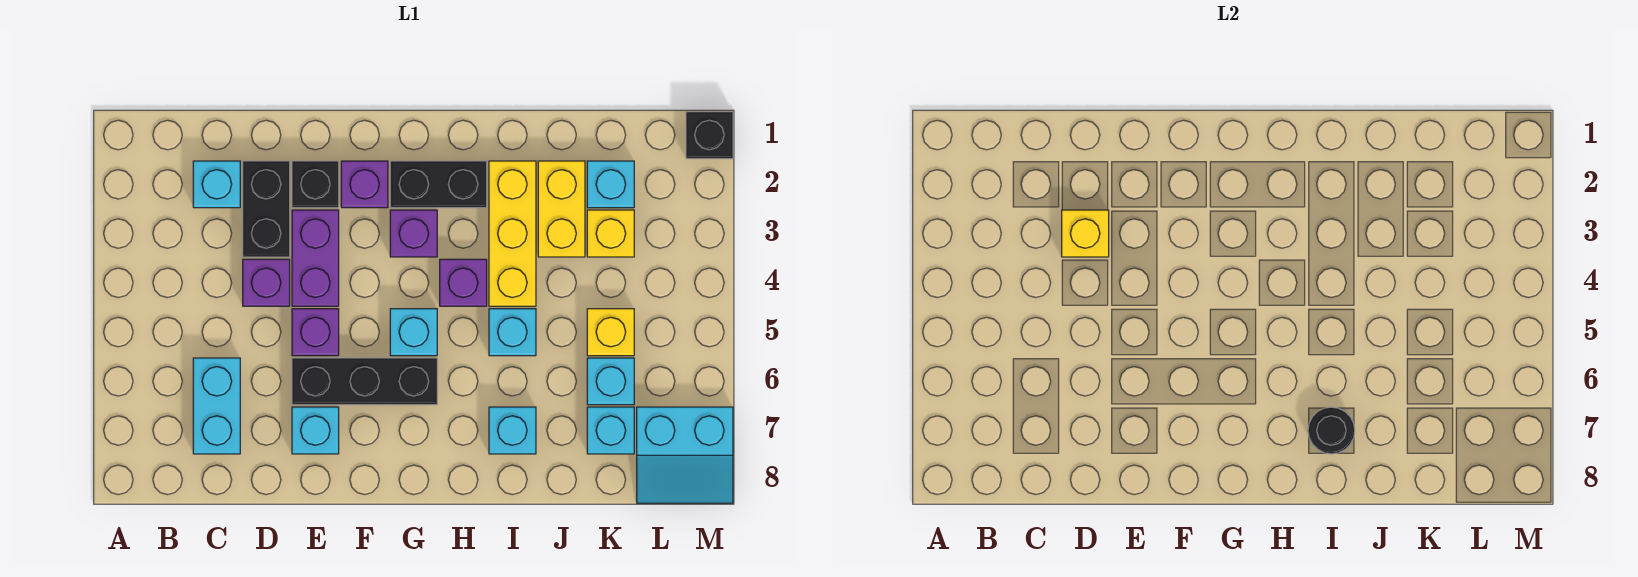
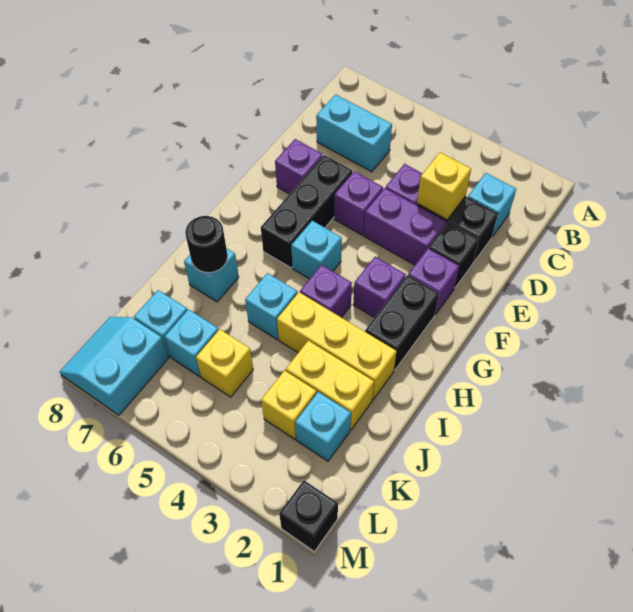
cyan 1x1 brick [292,407,339,454] -> purple 1x1 brick [275,139,323,194]

